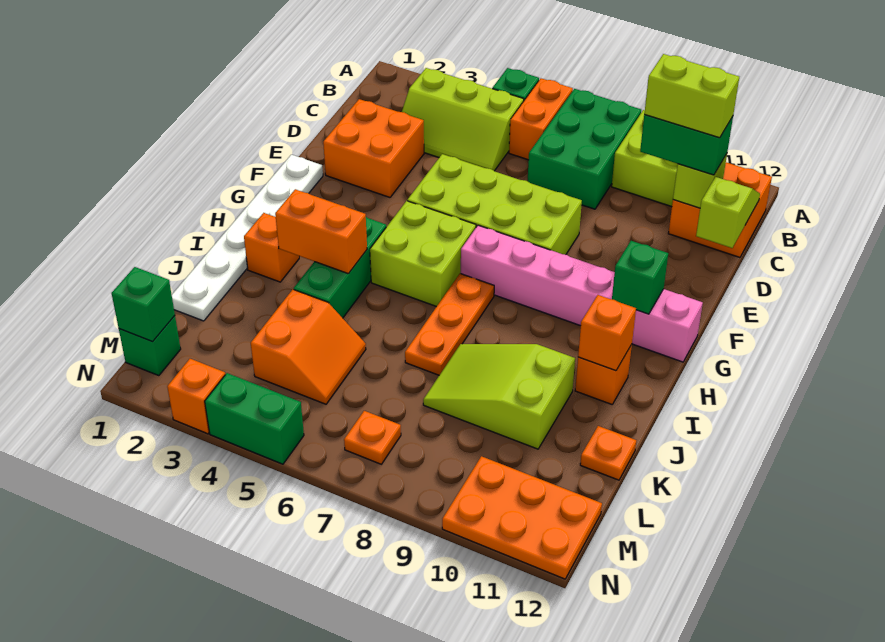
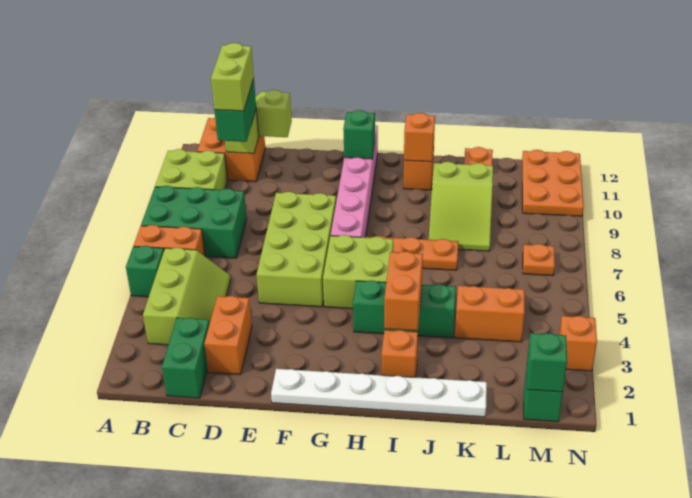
orange 2x2 brick [323,99,424,197] -> orange 1x2 brick [204,296,252,375]
green 1x2 brick [205,373,304,464] -> green 1x2 brick moved to [162,318,210,398]

